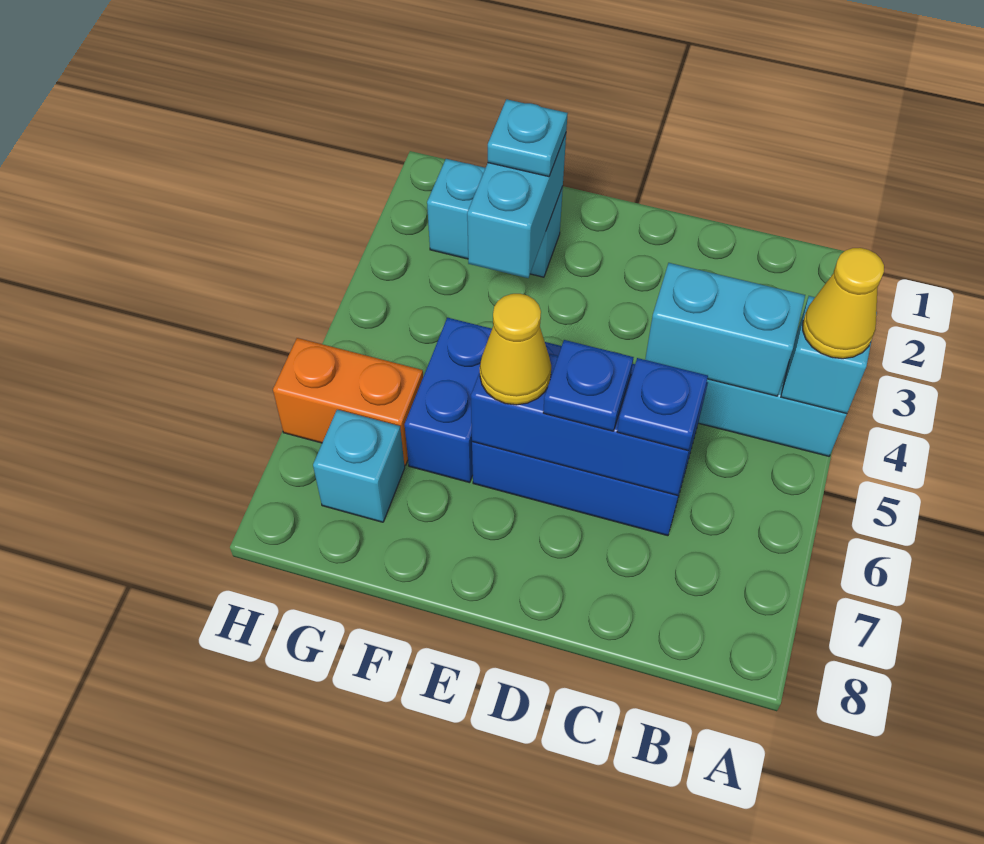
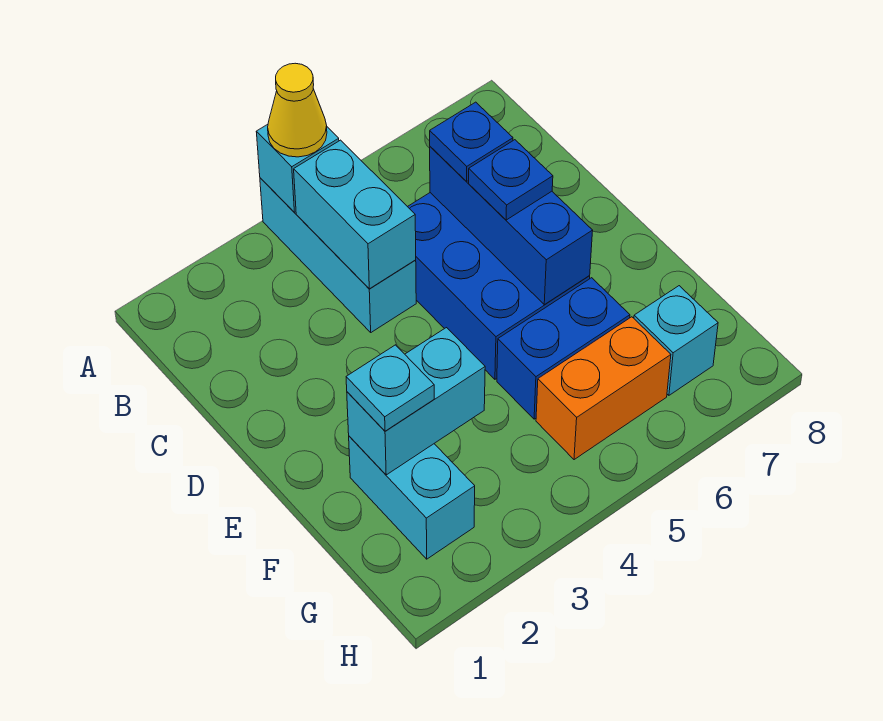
yellow 1x1 cone [480,294,551,405] -> none
orange 1x2 brick [273,338,423,465] -> orange 1x2 brick turned to [536,317,671,460]

